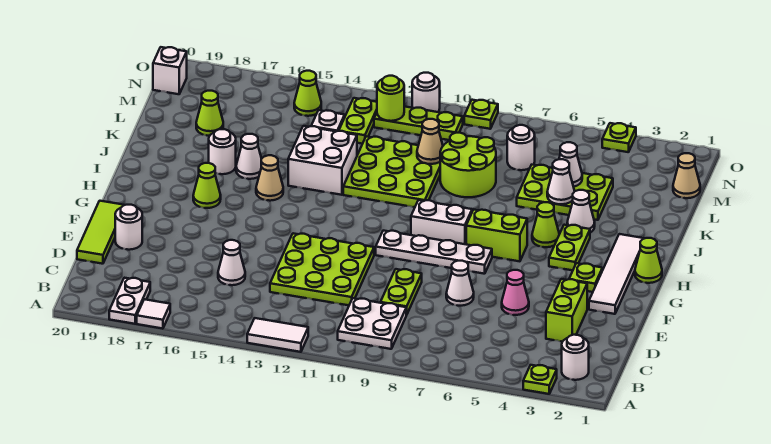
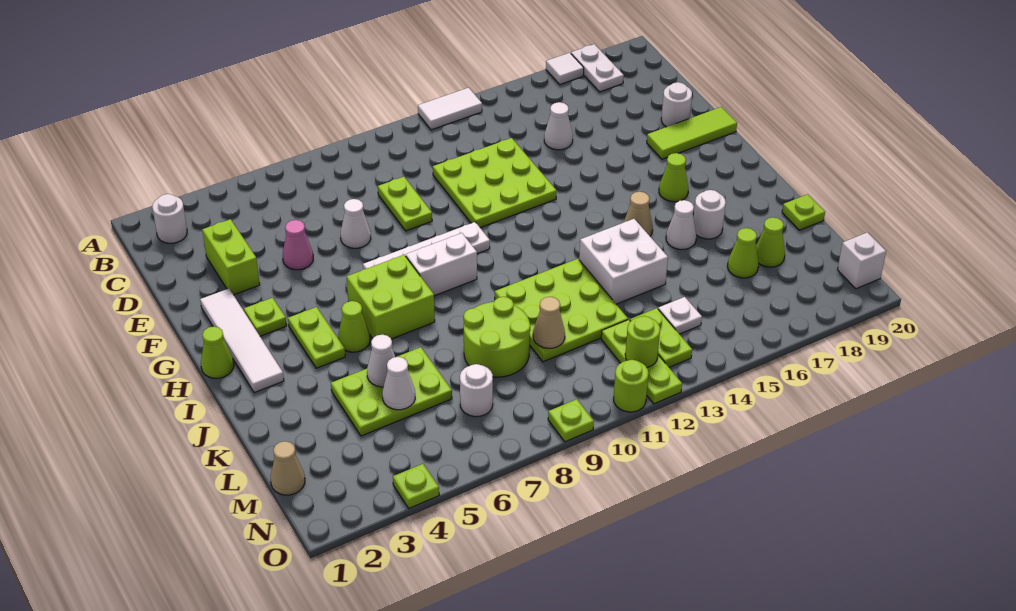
lime 1x1 plate [523,365,557,394] -> lime 1x1 plate moved to [782,194,825,230]
white 2x2 plate [338,298,406,349] -> none
lime 1x3 tile [77,201,124,264] -> lime 1x3 tile turned to [647,107,737,159]
lime 1x2 brick [466,210,527,261] -> lime 2x2 brick [347,255,435,339]
white 1x1 cone [567,190,595,233] -> none
lime 1x3 plate [374,106,463,140] -> lime 1x3 plate turned to [601,320,682,404]
lime 1x1 cone [294,71,321,116] -> lime 1x1 cone moved to [728,228,759,278]
white 1x1 round brick [412,73,440,112] -> lime 1x1 round brick [614,360,648,412]

